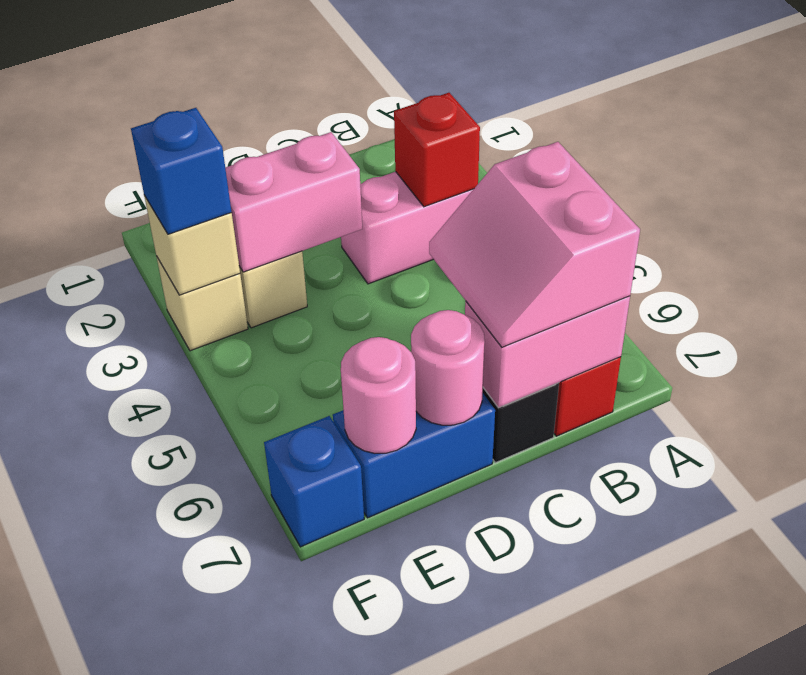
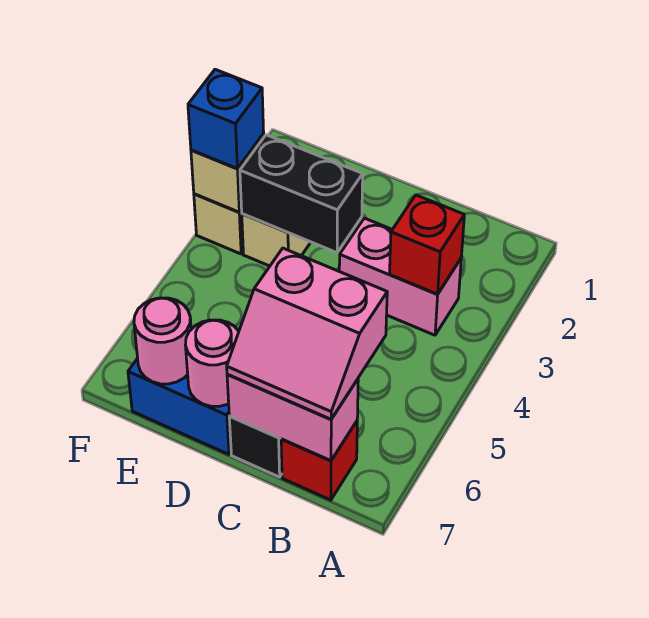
pink 2x2 slope [429,142,640,347] -> pink 2x2 slope turned to [227,248,387,419]
pink 1x2 brick [225,132,362,272] -> black 1x2 brick [240,135,363,253]
blue 1x1 brick [264,416,364,547] -> none

